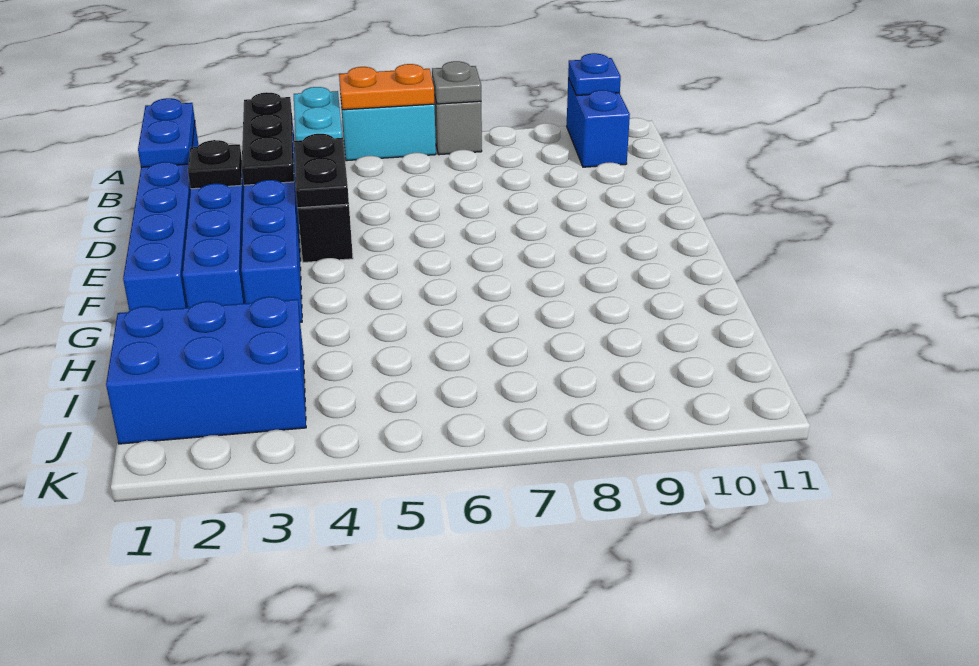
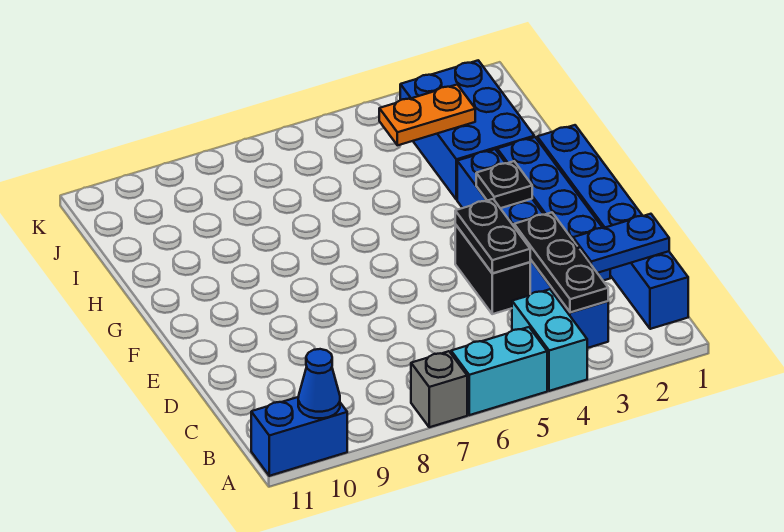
orange 1x2 plate [339,64,435,110] -> orange 1x2 plate moved to [379,85,475,145]
grey 1x1 plate [432,61,481,104] -> none
blue 1x2 brick [567,78,630,167] -> blue 1x2 brick turned to [251,397,347,476]
blue 1x1 plate [568,53,621,96] -> blue 1x1 cone [298,349,340,418]
blue 1x2 plate [138,98,195,167] -> blue 1x2 plate turned to [573,214,669,273]
black 1x1 plate [188,140,242,189] -> black 1x1 plate moved to [476,161,532,208]
blue 2x3 brick [106,297,306,444] -> blue 2x3 brick turned to [400,60,534,200]

